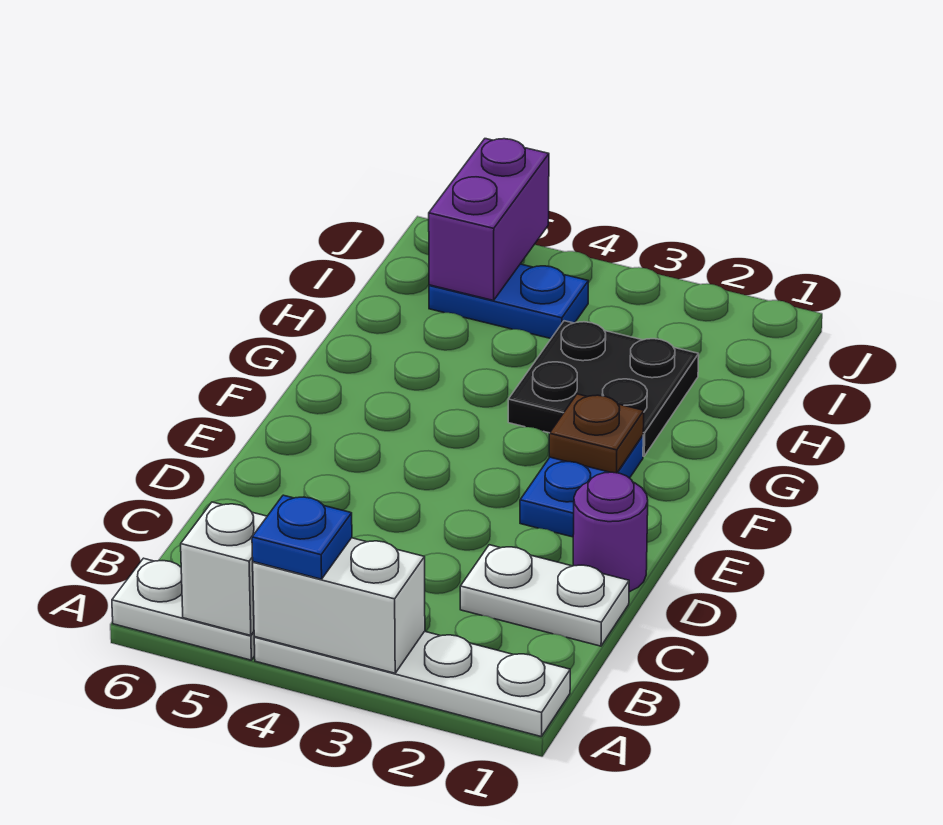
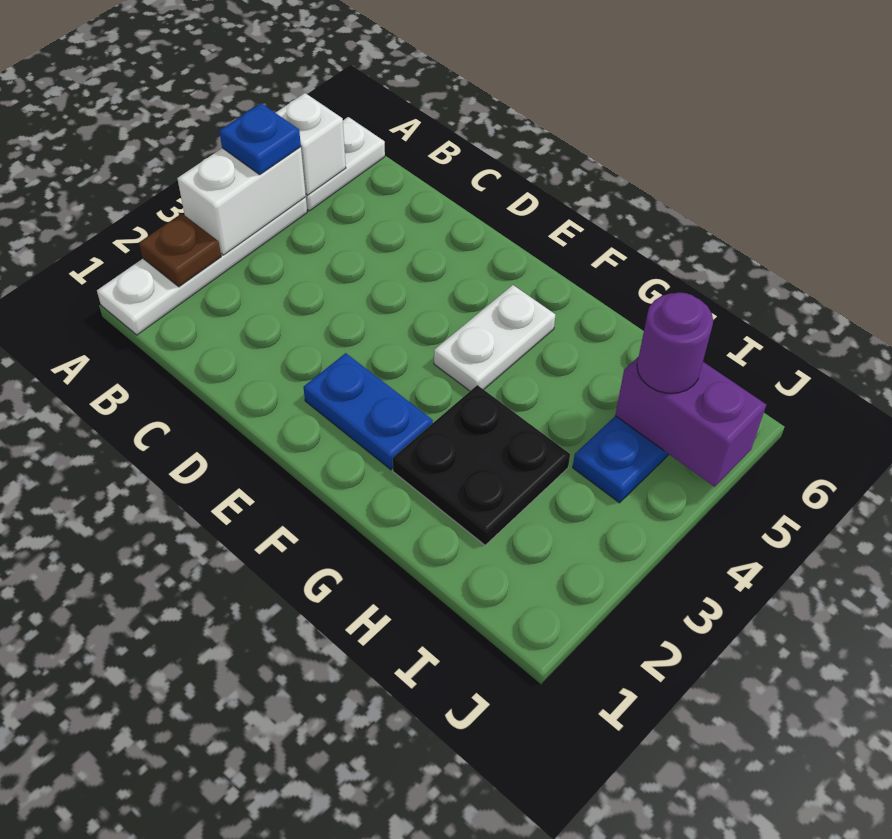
white 1x2 plate [460,545,629,646] -> white 1x2 plate moved to [434,285,555,391]
purple 1x1 round brick [573,472,648,592] -> purple 1x1 round brick moved to [637,293,713,393]
brown 1x1 plate [549,394,644,473] -> brown 1x1 plate moved to [139,213,221,287]

